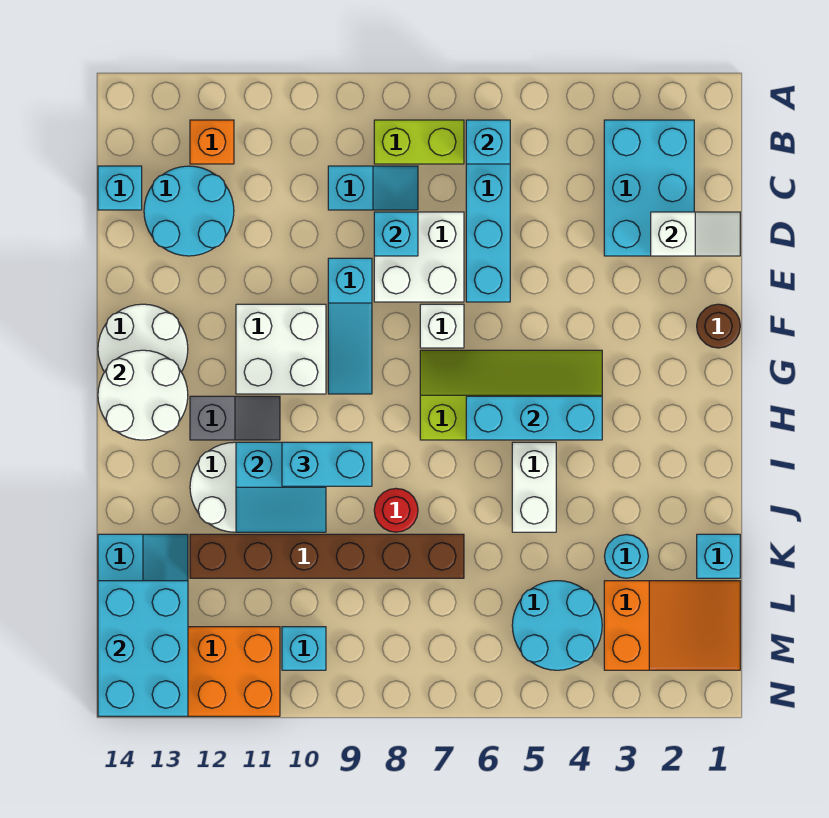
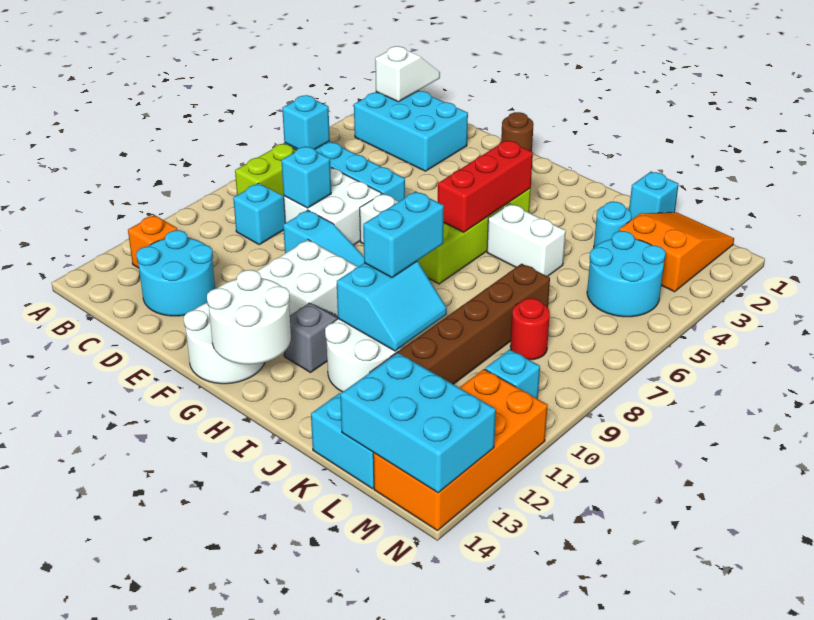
cyan 1x1 brick [98,166,142,210] -> none
white 1x2 slope [651,212,740,256] -> white 1x2 slope moved to [375,46,440,102]
cyan 1x3 brick [466,396,602,440] -> red 1x3 brick [438,140,533,232]
red 1x1 round brick [374,488,418,532] -> red 1x1 round brick moved to [510,298,550,360]

